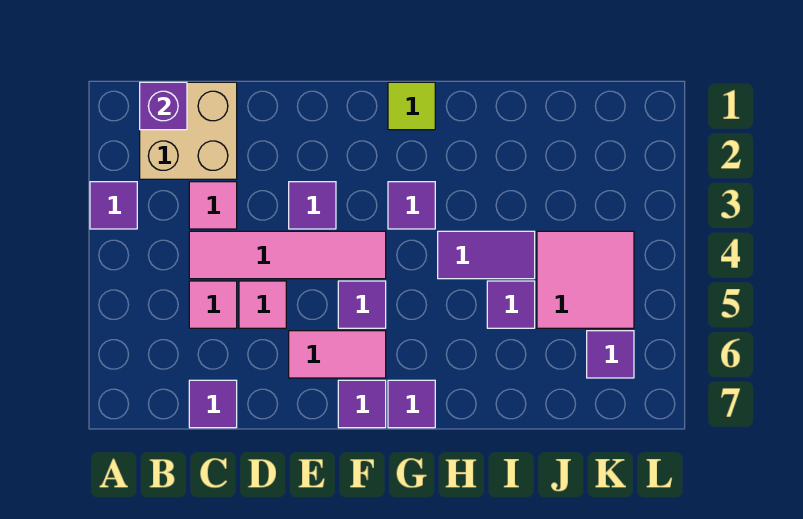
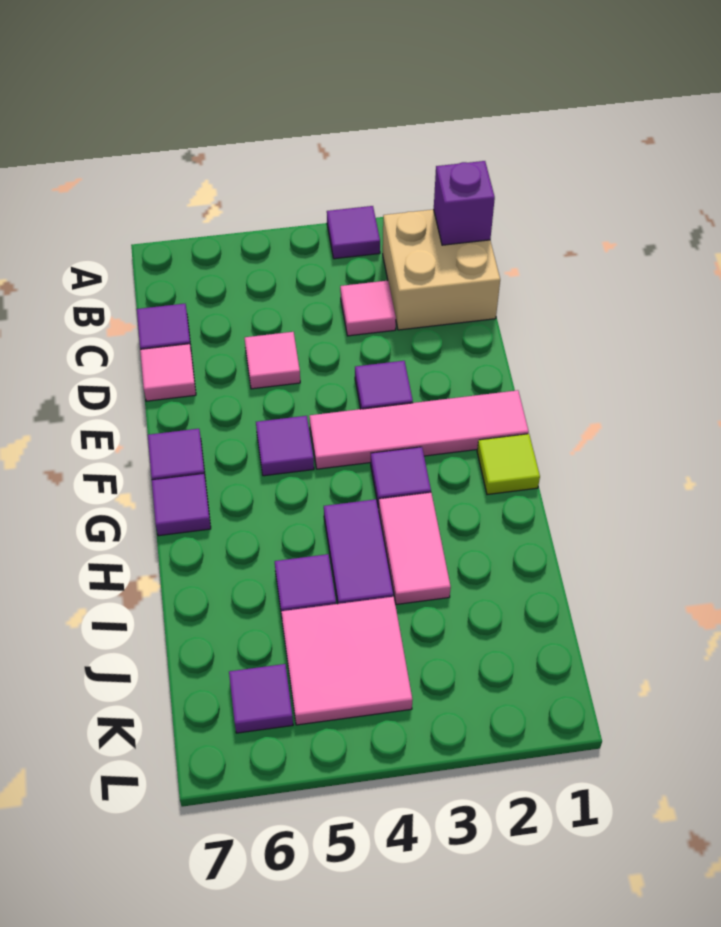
pink 1x4 tile [189,231,386,279] -> pink 1x4 tile turned to [309,390,529,469]
pink 1x1 tile [189,281,237,328] -> pink 1x1 tile moved to [140,344,196,401]
pink 1x2 tile [289,331,386,378] -> pink 1x2 tile moved to [379,493,451,604]

